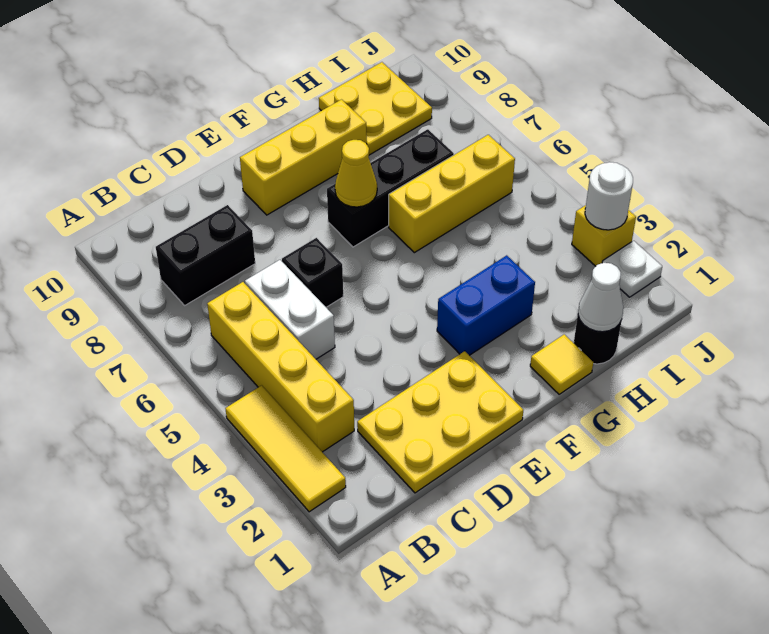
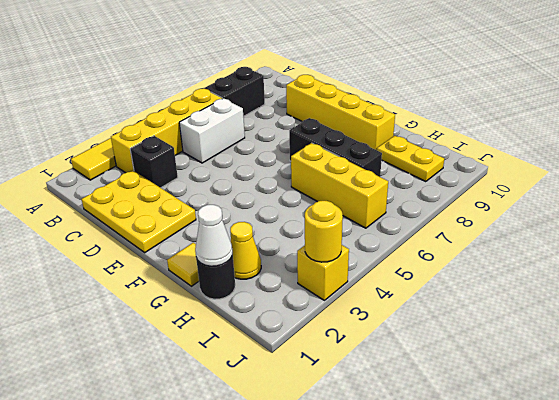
black 1x2 brick [156,205,255,305] -> black 1x2 brick turned to [204,67,265,117]
black 1x1 brick [282,238,343,307] -> black 1x1 brick moved to [130,136,178,188]
yellow 1x3 brick [240,100,367,215] -> yellow 1x4 brick [286,75,395,150]
blue 1x2 brick [437,255,535,355] -> none
yellow 1x1 cone [335,140,377,207] -> yellow 1x1 cone moved to [230,222,261,279]
yellow 2x2 plate [319,62,432,155] -> yellow 1x2 plate [377,136,444,182]
white 1x1 plate [602,241,662,297] -> none
white 1x1 round brick [585,162,633,230] -> yellow 1x1 round brick [305,201,343,262]

